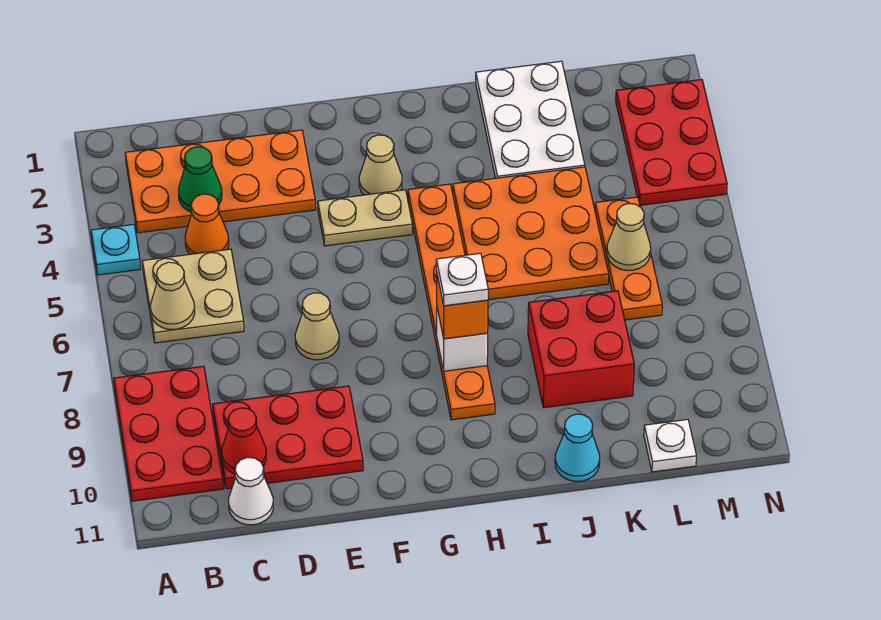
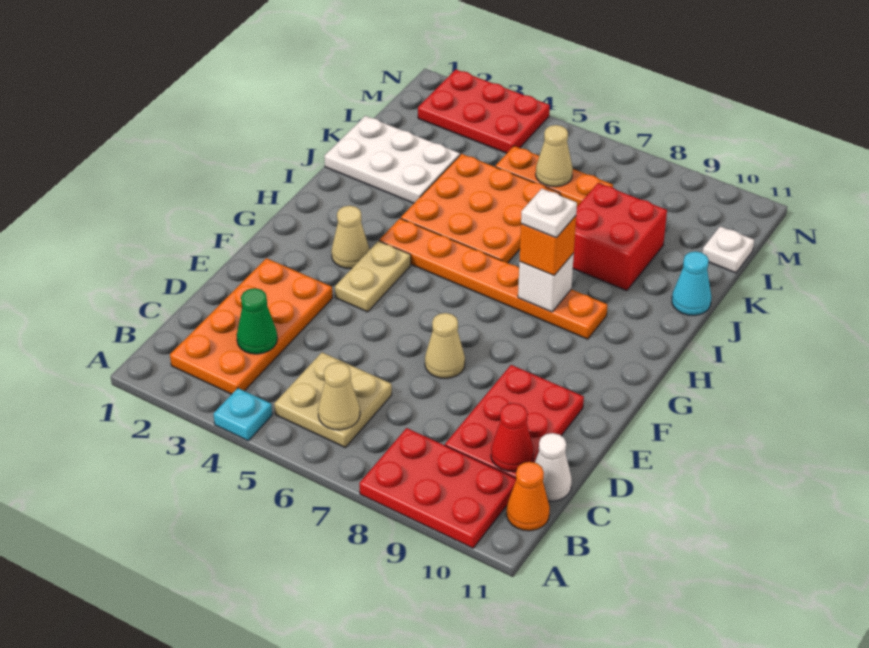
orange 1x1 cone [185,194,229,254] -> orange 1x1 cone moved to [507,462,550,531]

